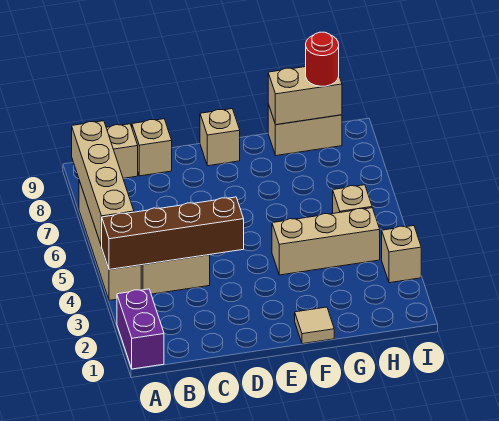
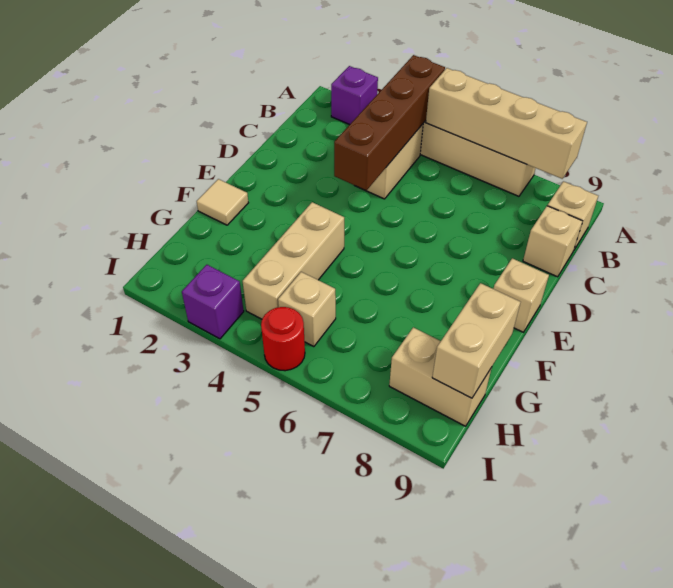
purple 1x2 brick [117,289,164,369] -> purple 1x1 brick [331,66,378,125]
tan 1x2 brick [268,104,342,156] -> tan 1x2 brick turned to [389,327,492,426]
red 1x1 round brick [306,32,339,86] -> red 1x1 round brick moved to [261,307,305,371]
tan 1x1 brick [382,226,421,283] -> purple 1x1 brick [182,265,244,339]

